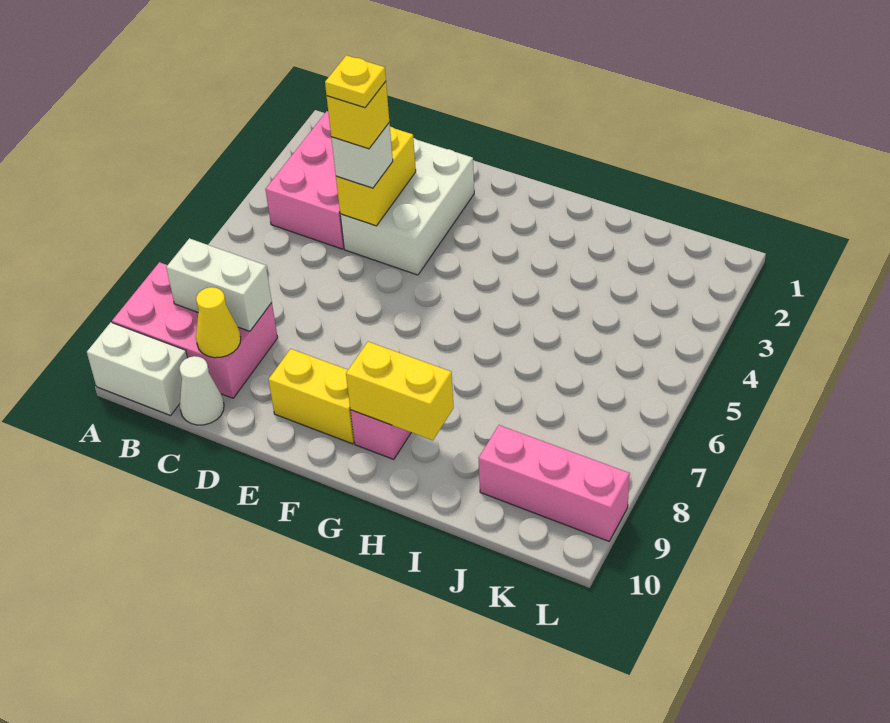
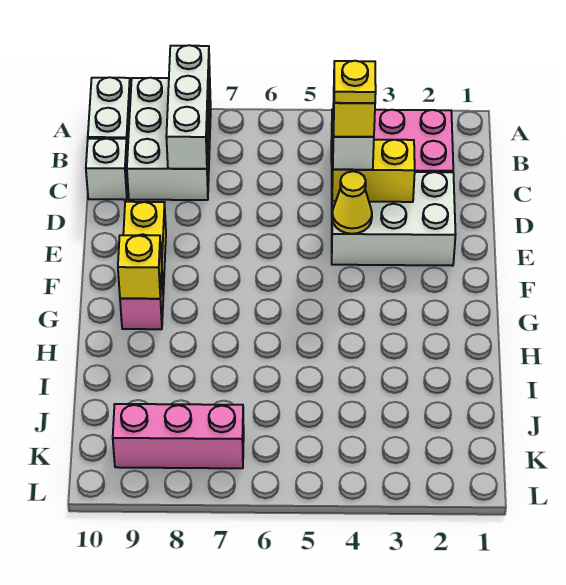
pink 2x3 brick [112,262,278,398] -> white 2x3 brick [127,78,211,200]
white 1x2 brick [166,238,272,331] -> white 1x3 brick [166,45,210,169]
yellow 1x1 cone [196,287,241,358] -> yellow 1x1 cone moved to [332,171,372,234]
white 1x1 cone [180,356,224,425] -> white 1x1 brick [86,139,128,200]
yellow 1x2 brick [346,342,454,440] -> yellow 1x1 brick [118,235,162,299]
pink 1x3 brick [479,425,630,541] -> pink 1x3 brick turned to [113,404,244,468]

